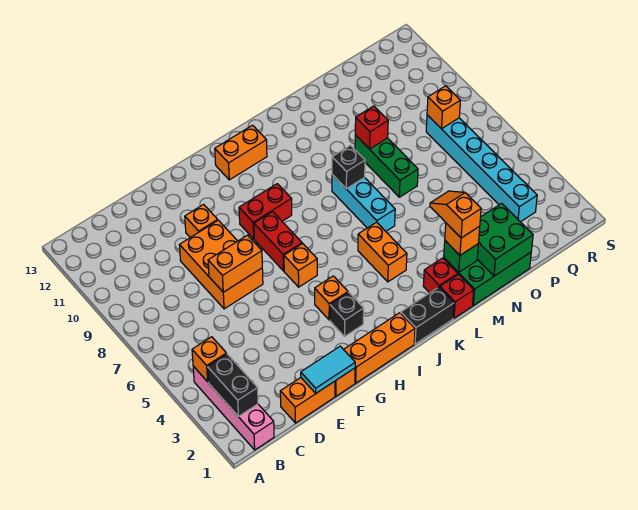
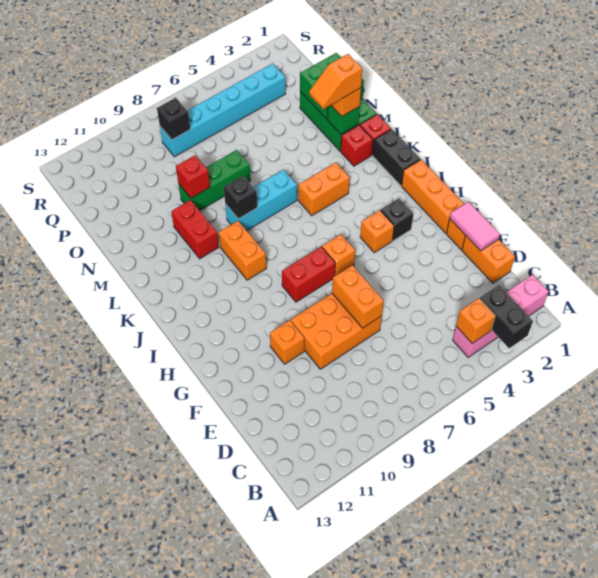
black 1x2 brick [207,354,258,417] -> black 1x2 brick turned to [480,285,533,348]
cyan 1x2 tile [301,346,355,393] -> pink 1x2 tile [450,202,500,251]
red 1x2 brick [239,184,292,239] -> red 1x2 brick moved to [171,200,219,259]
orange 1x2 brick [215,125,267,180] -> orange 1x2 brick moved to [219,221,266,280]
orange 1x1 brick [427,86,460,129] -> black 1x1 brick [157,98,190,140]

